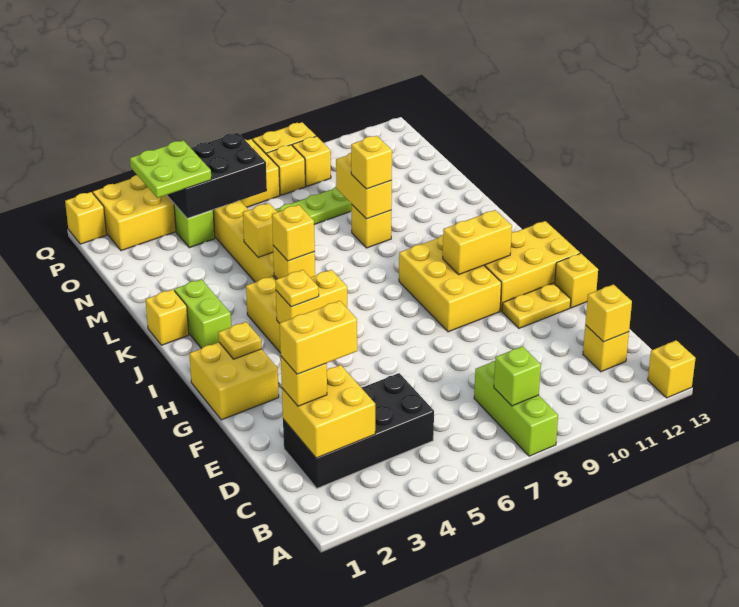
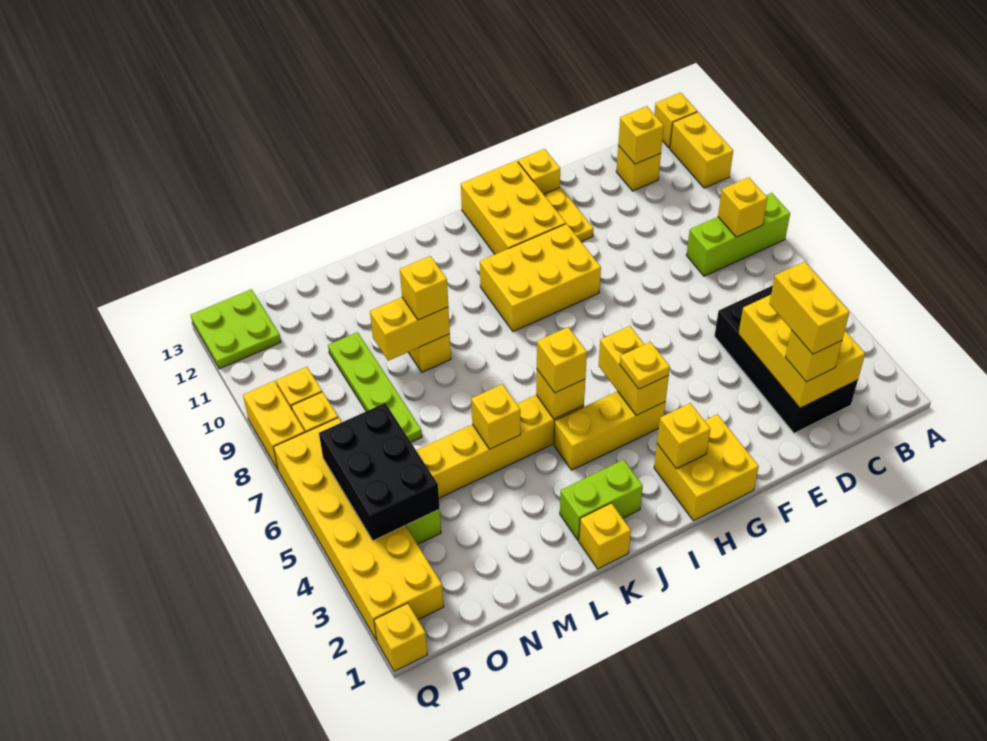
lime 1x1 brick [494,346,541,406] -> yellow 1x1 brick [718,177,767,237]
yellow 2x2 brick [282,365,375,458] -> yellow 2x3 brick [739,295,865,408]
yellow 1x1 plate [218,322,262,359] -> yellow 1x1 brick [657,403,710,469]
yellow 1x2 brick [443,210,512,274] -> yellow 1x2 brick moved to [670,112,733,188]
lime 2x2 plate [130,140,211,198] -> lime 2x2 plate moved to [191,289,281,369]

